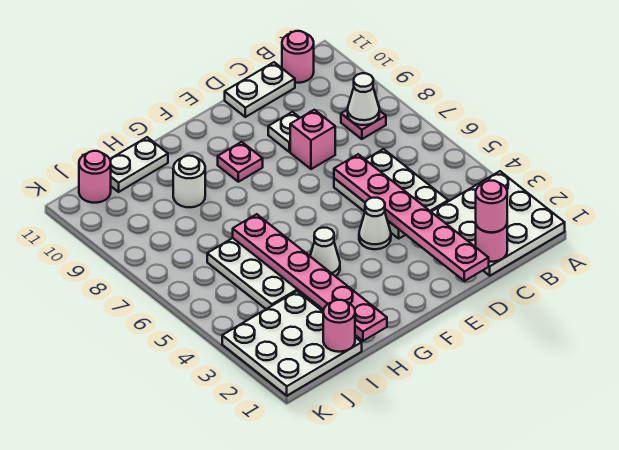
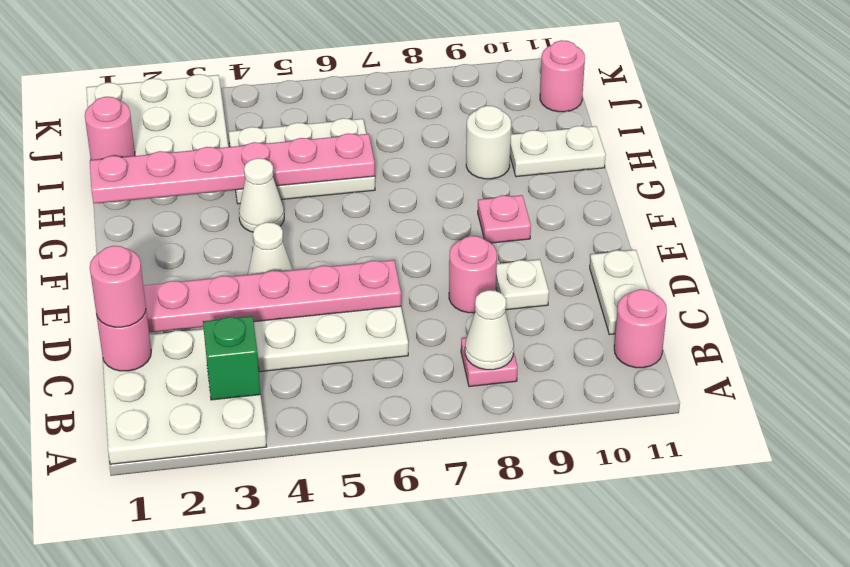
none -> green 1x1 brick [203,316,260,400]
pink 1x1 brick [290,110,335,169] -> pink 1x1 round brick [449,236,497,313]
white 1x2 plate [110,137,168,192] -> white 1x2 plate turned to [510,126,606,177]

